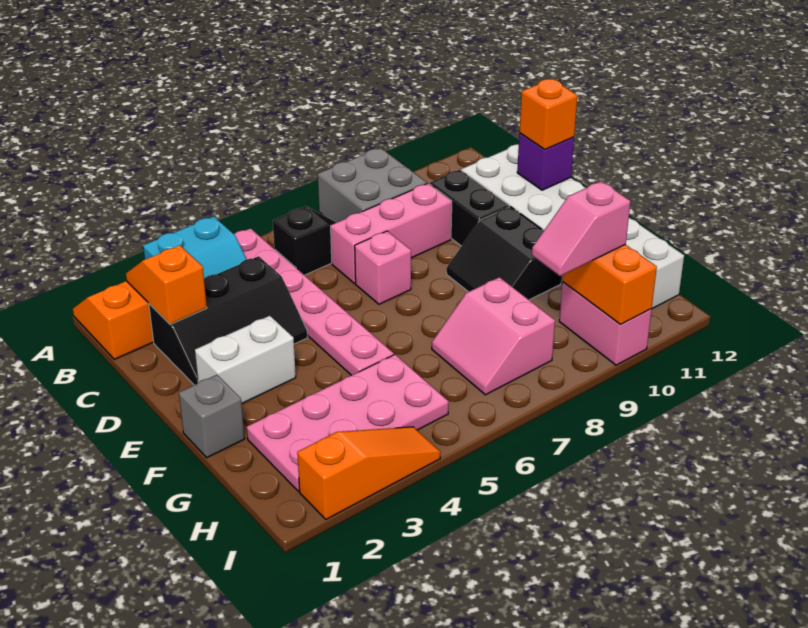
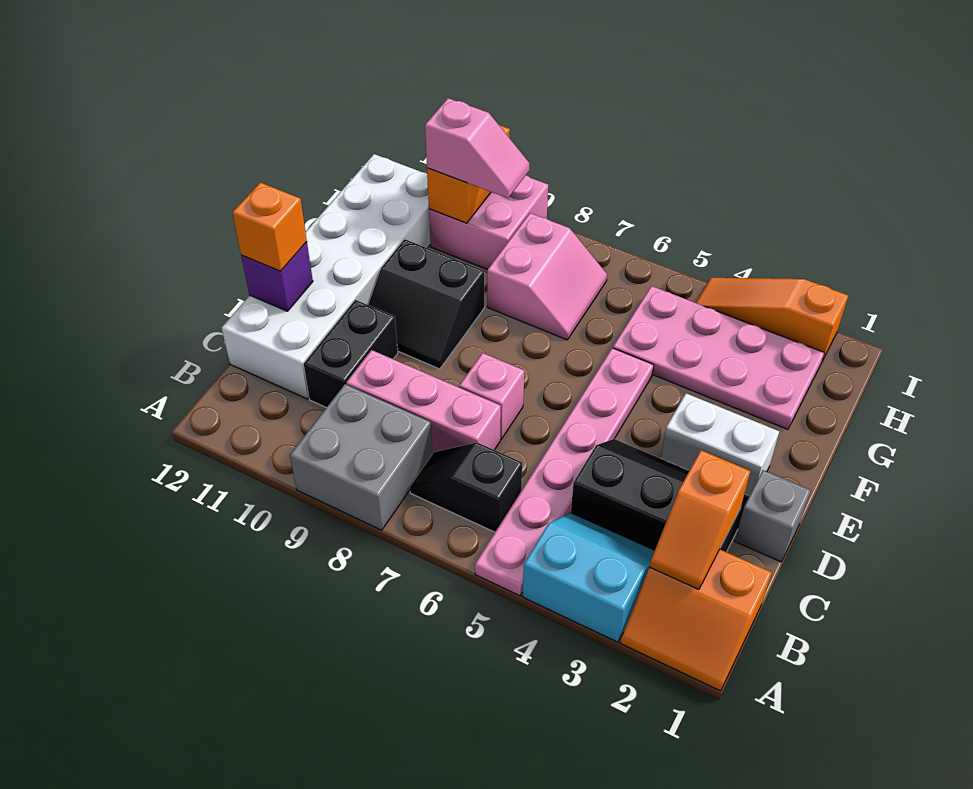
black 2x2 slope [447,207,561,300] -> black 2x2 slope turned to [369,239,484,369]
grey 1x1 brick [179,375,244,458] -> grey 1x1 brick moved to [735,470,811,562]
pink 1x2 brick [559,282,652,365] -> pink 2x2 brick [429,175,548,270]

